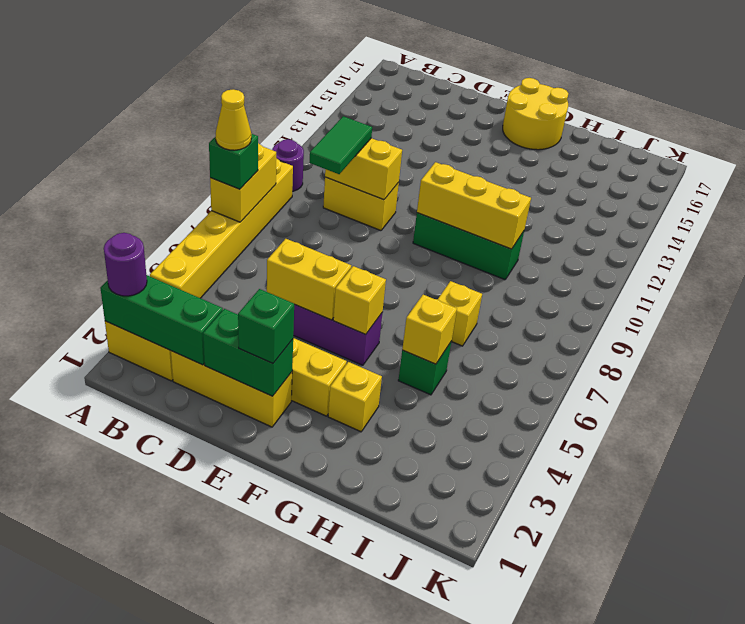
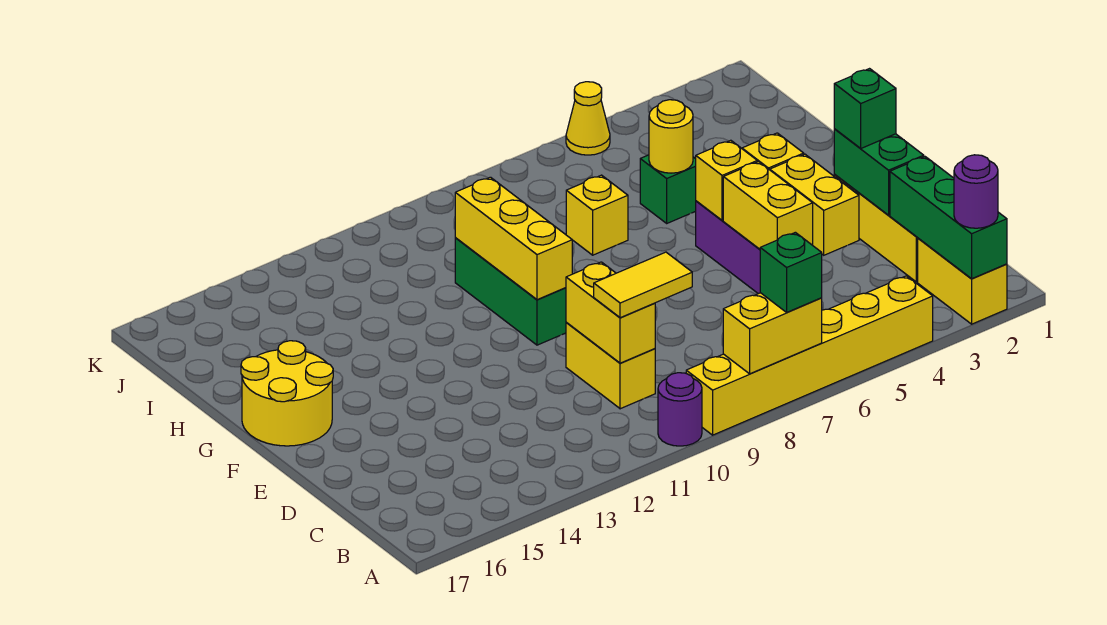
yellow 1x1 cone [216,89,251,150] -> yellow 1x1 cone moved to [566,82,610,155]
green 1x2 tile [309,116,372,174] -> yellow 1x2 tile [594,252,692,318]
yellow 1x1 brick [402,295,457,364] -> yellow 1x1 round brick [649,100,693,173]

